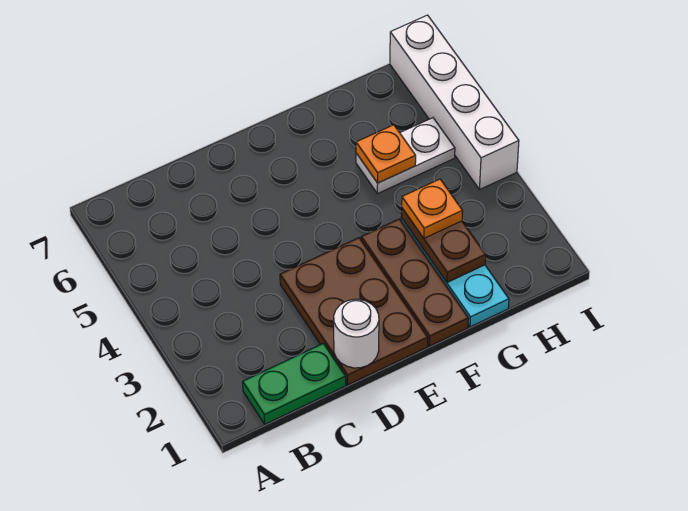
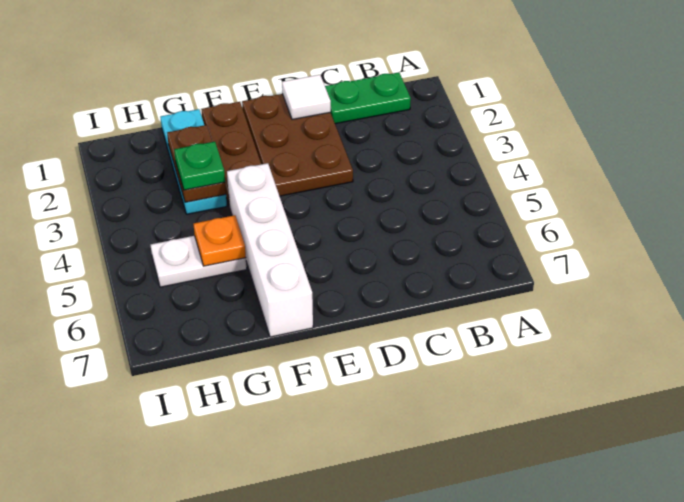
white 1x1 round brick [334,299,379,368] -> white 1x1 tile [282,75,331,120]
orange 1x1 plate [402,179,463,238] -> green 1x1 plate [174,142,225,190]
white 1x4 brick [390,15,519,189] -> white 1x4 brick moved to [227,163,313,337]

